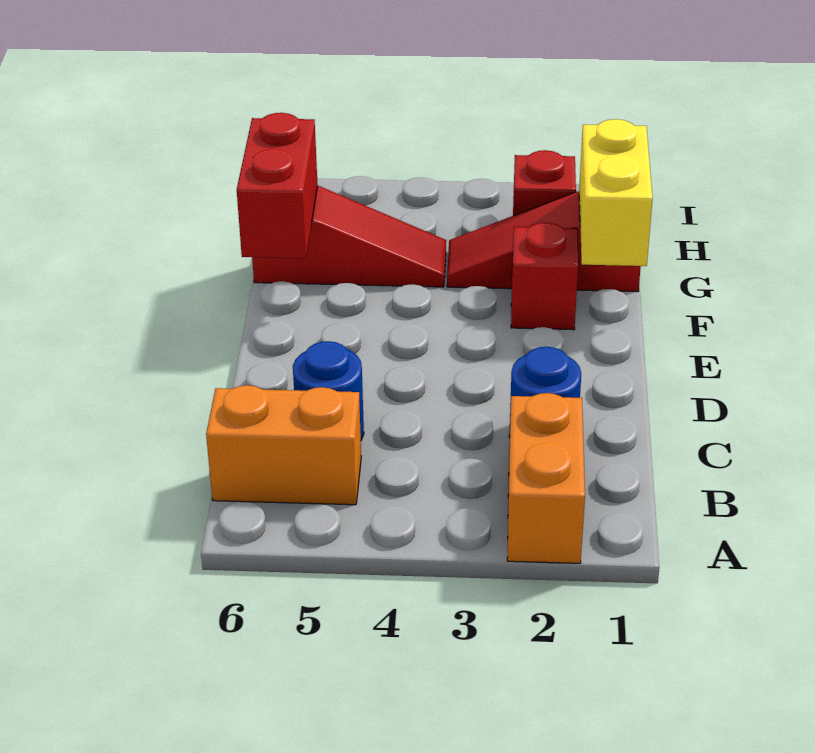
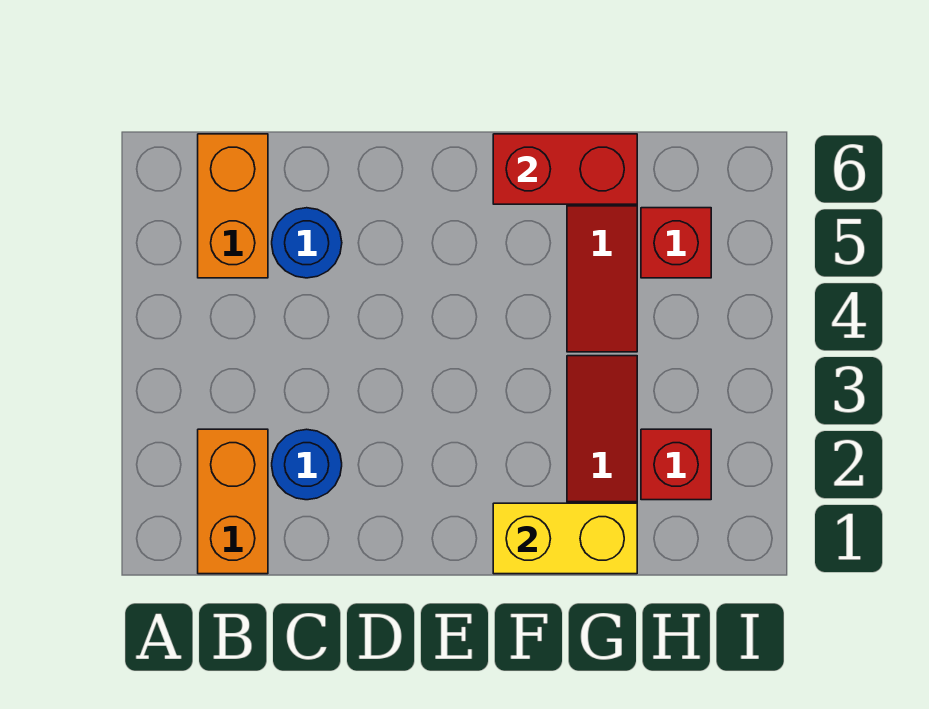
orange 1x2 brick [507,393,585,563] -> orange 1x2 brick turned to [198,429,268,574]
red 1x1 brick [511,223,578,330] -> red 1x1 brick moved to [641,208,711,278]

